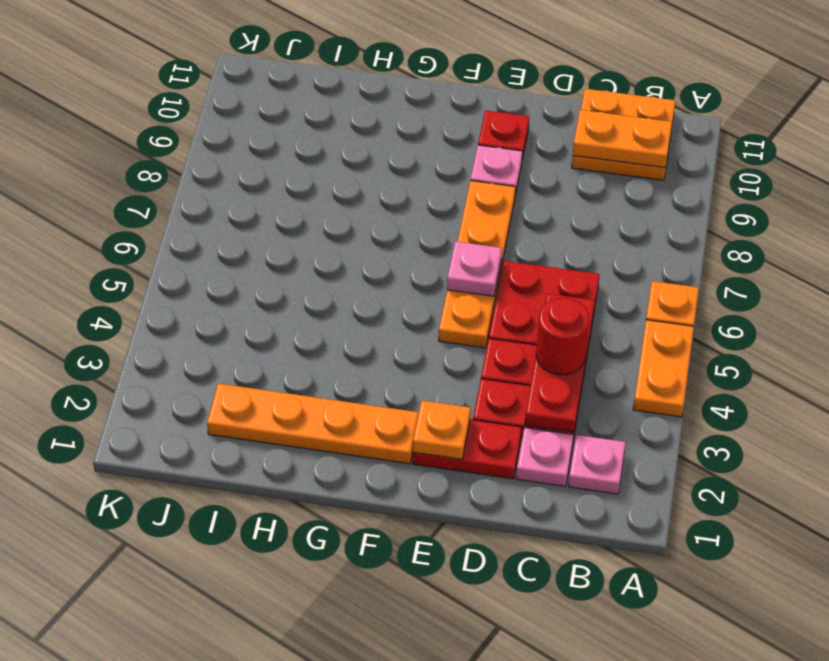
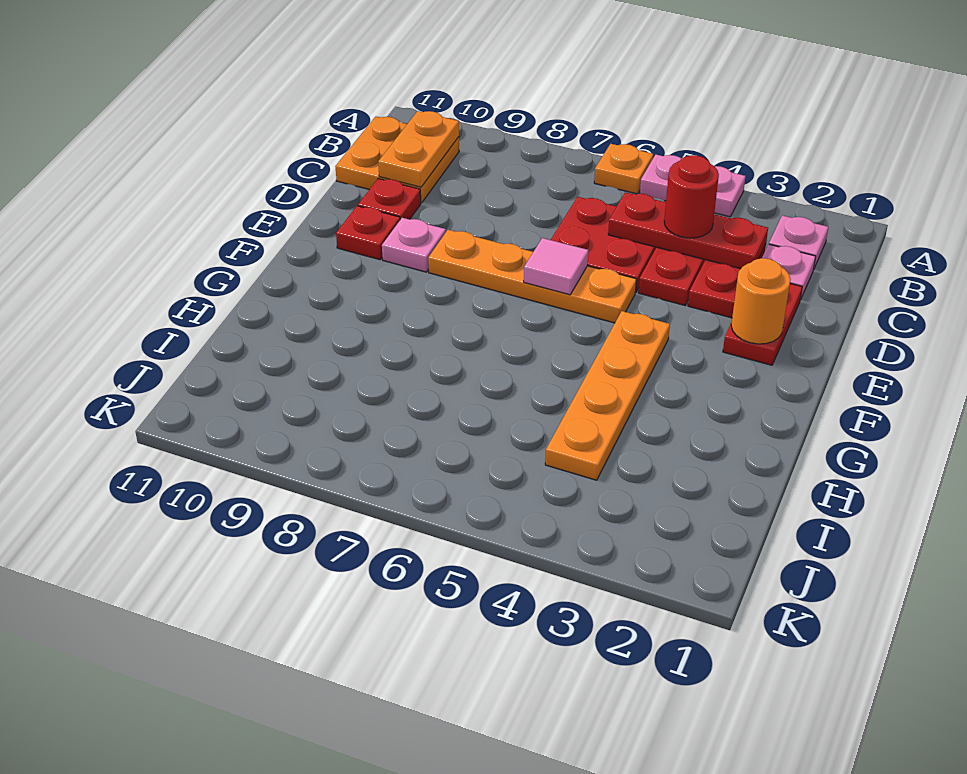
orange 1x2 plate [633,320,694,417] -> pink 1x2 plate [640,155,745,217]
none -> red 1x1 plate [358,179,421,220]
orange 1x1 plate [413,400,471,459] -> orange 1x1 round brick [731,258,791,344]
pink 1x1 plate [447,241,502,296] -> pink 1x1 tile [524,238,588,295]
orange 1x4 plate [207,383,419,464] -> orange 1x4 plate moved to [545,311,670,480]

